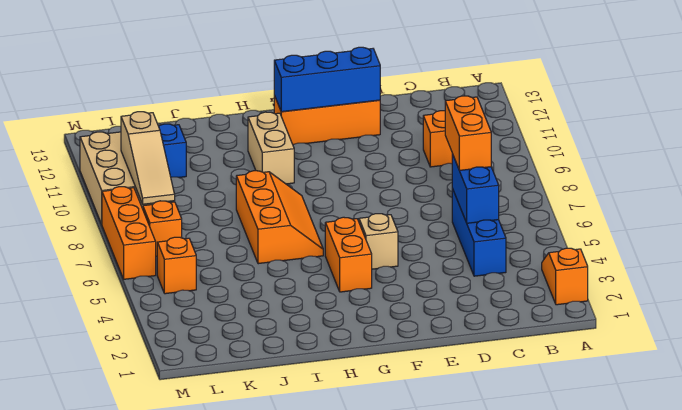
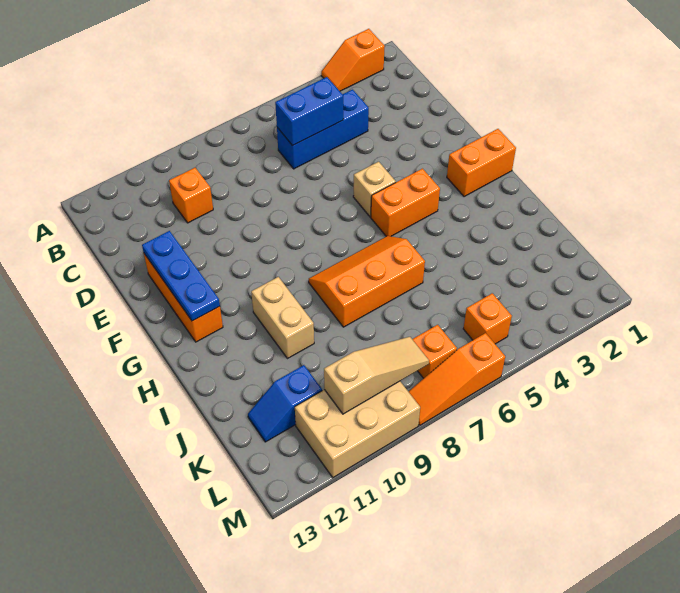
orange 1x2 brick [445,96,491,170] -> orange 1x2 brick moved to [447,129,516,197]
blue 1x3 brick [274,47,380,112] -> blue 1x3 plate [142,231,220,321]
tan 1x2 brick [248,112,294,184] -> tan 1x2 brick turned to [251,277,314,359]
orange 1x3 brick [102,187,156,279] -> orange 1x3 slope [409,333,505,425]

